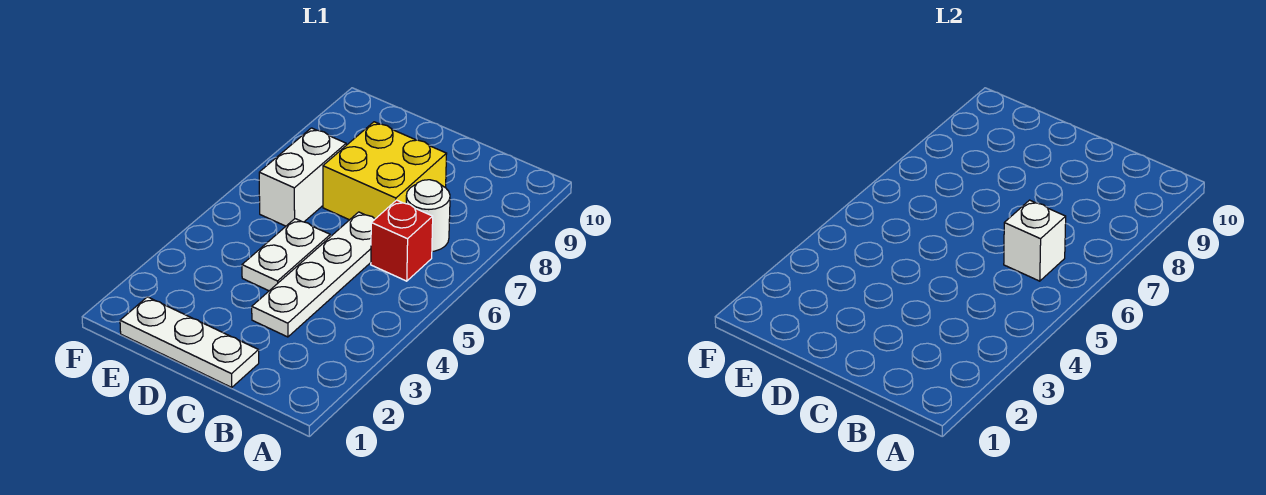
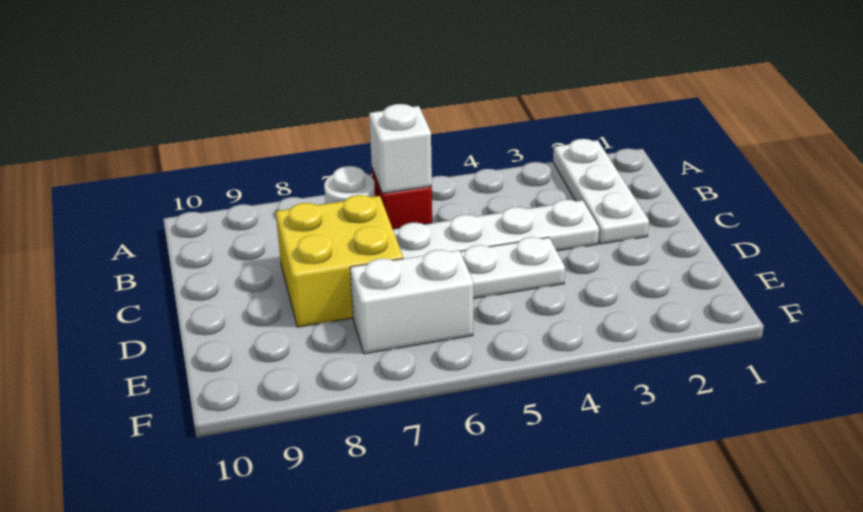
white 1x3 plate [120,297,259,387] -> white 1x3 plate moved to [553,139,649,244]

